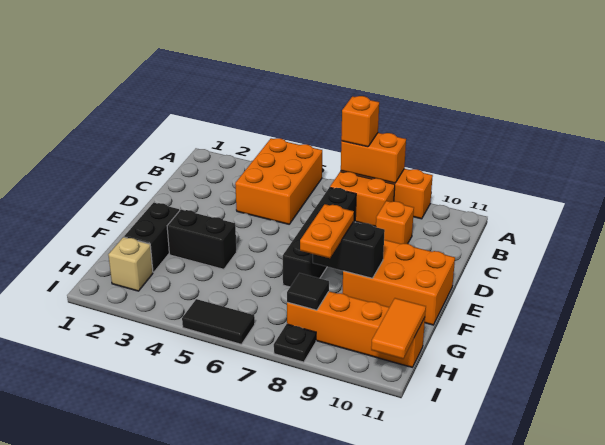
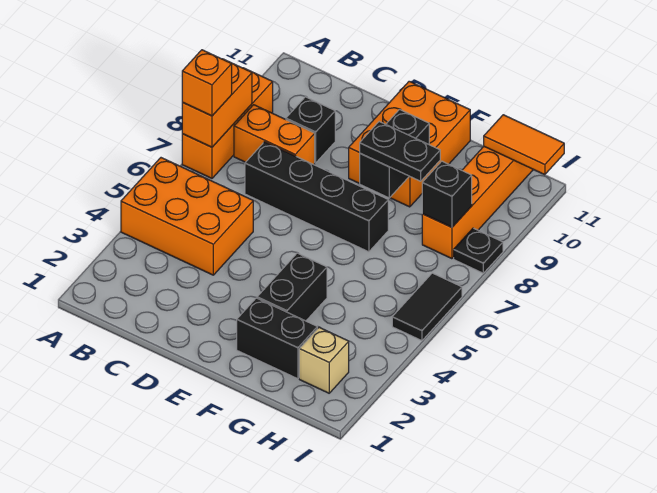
orange 1x2 brick [330,172,395,227] -> orange 1x2 brick turned to [234,105,315,165]
orange 1x1 brick [376,201,414,244] -> black 1x1 brick [286,97,335,163]
orange 1x2 plate [300,204,354,258] -> black 1x2 plate [360,122,440,181]
black 1x1 tile [287,273,329,310] -> black 1x1 brick [422,161,472,227]

